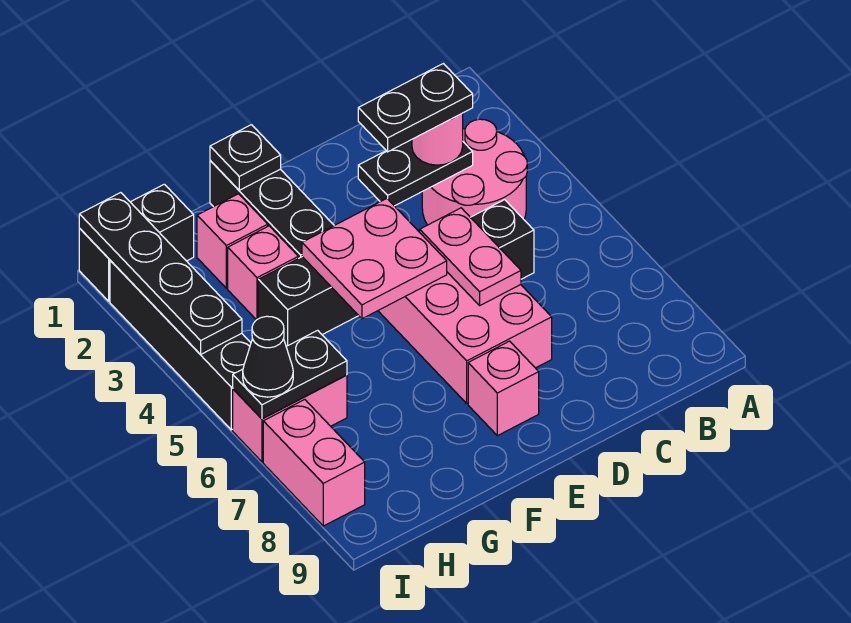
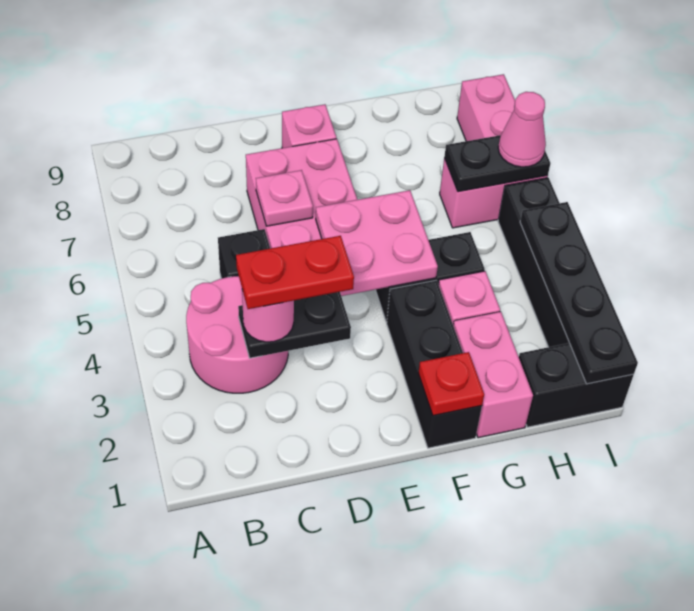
black 1x2 plate [358,64,473,152] -> red 1x2 plate [236,236,354,309]
pink 1x2 plate [420,208,521,305] -> pink 1x1 plate [256,170,313,226]
black 1x1 plate [210,125,281,190] -> red 1x1 plate [418,352,484,416]
pink 1x1 brick [197,194,268,288] -> pink 1x2 brick [453,312,533,438]
black 1x1 cone [243,316,293,397] -> pink 1x1 cone [498,92,546,167]

